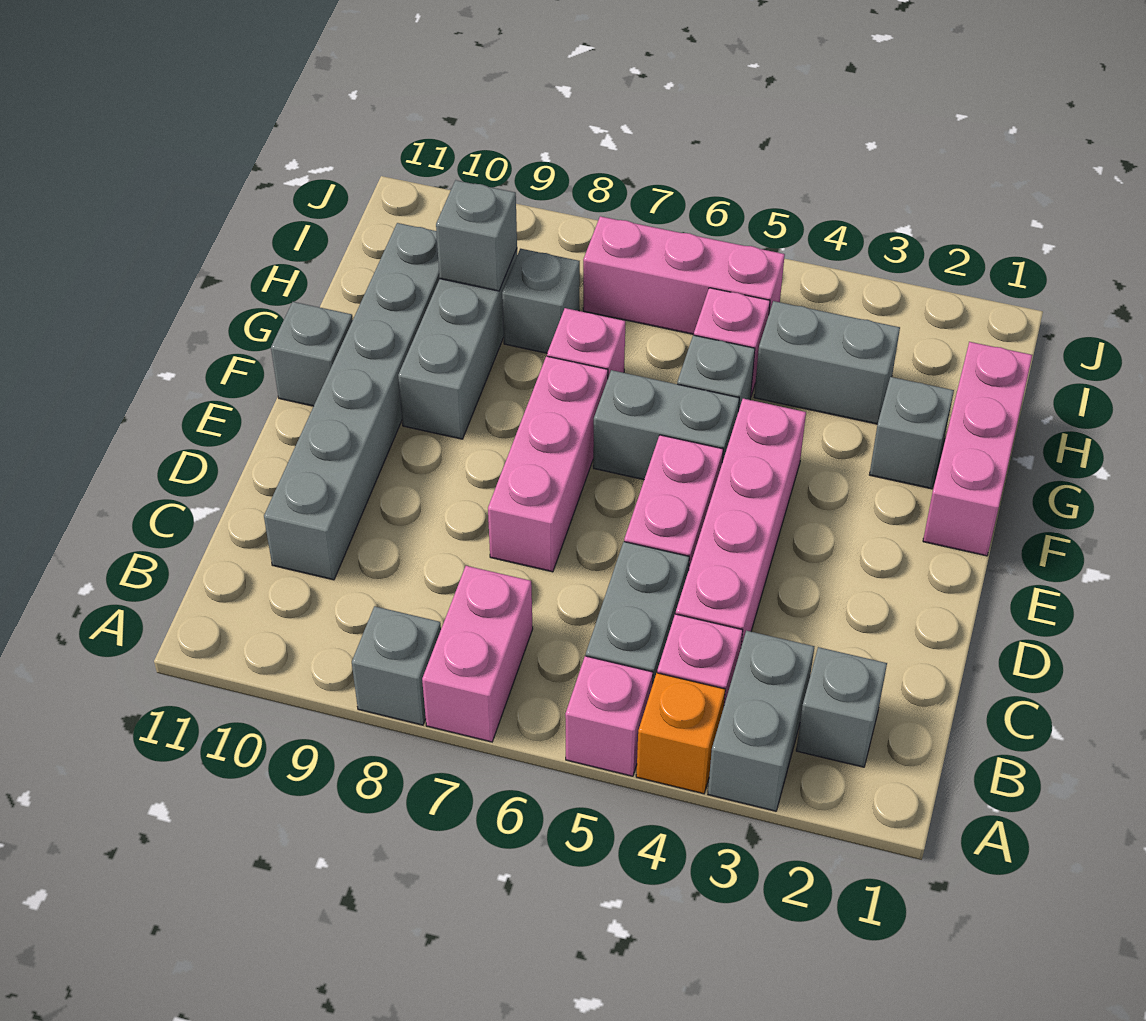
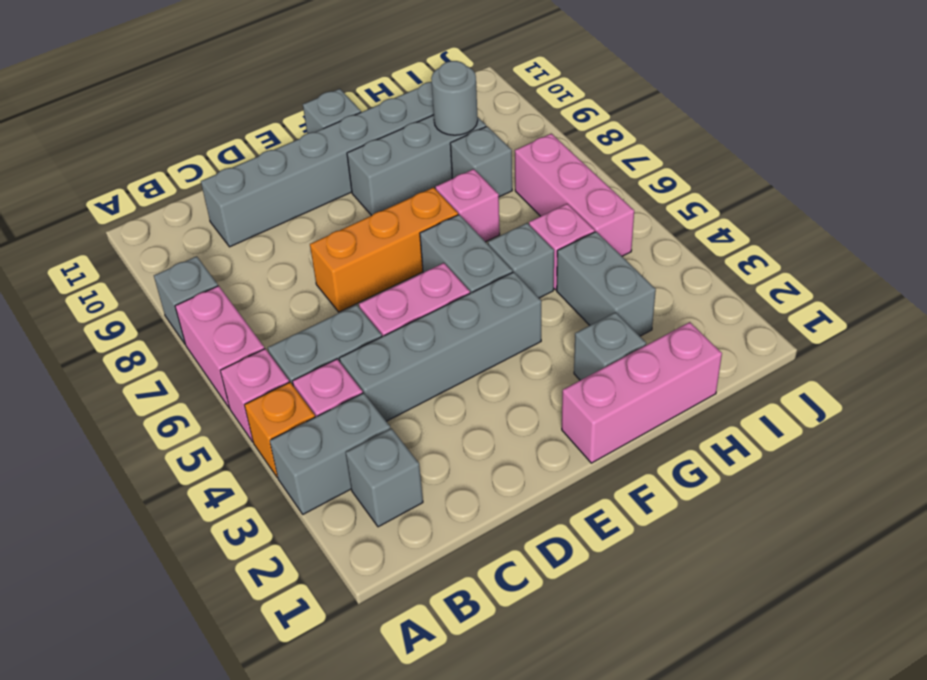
pink 1x2 brick [422,566,533,742] -> pink 1x2 brick turned to [175,286,265,408]
pink 1x4 brick [676,399,806,646] -> grey 1x4 brick [339,272,541,421]
pink 1x3 brick [488,356,608,572] -> orange 1x3 brick [310,187,458,312]
grey 1x1 brick [436,180,517,291] -> grey 1x1 round brick [431,61,478,135]

